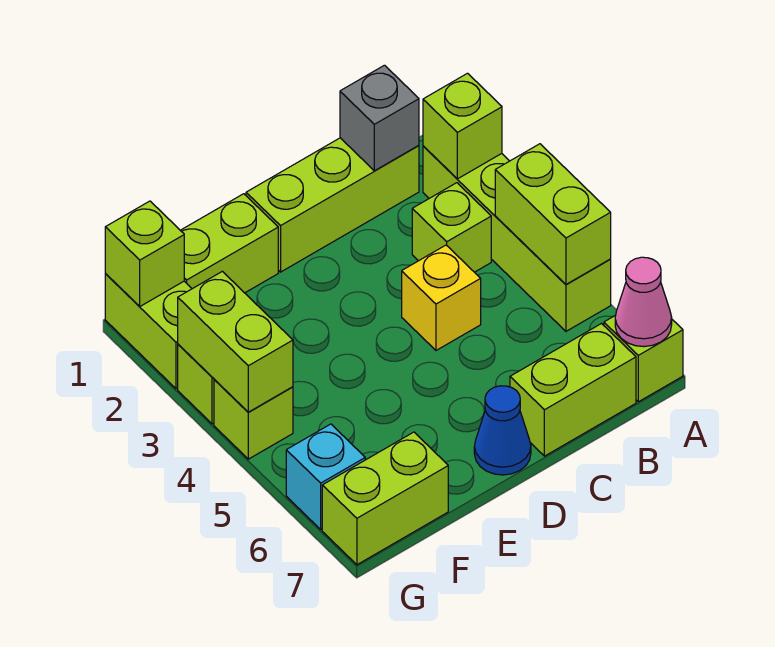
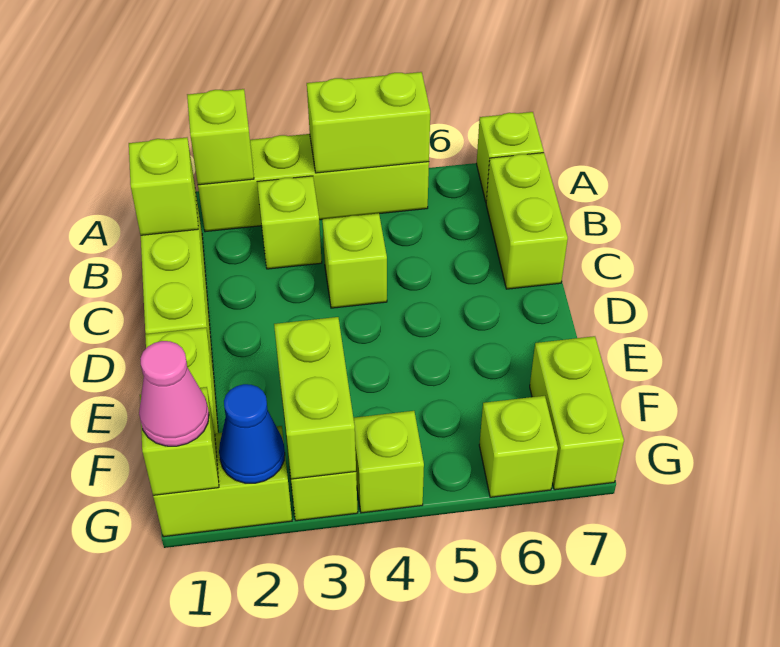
pink 1x1 cone [615,257,672,347] -> pink 1x1 cone moved to [139,341,209,446]
grey 1x1 brick [340,65,419,171] -> lime 1x1 brick [129,138,198,235]
yellow 1x1 brick [402,245,481,350] -> lime 1x1 brick [322,213,387,308]
blue 1x1 cone [474,386,531,475] -> blue 1x1 cone moved to [219,384,285,483]
lime 1x2 brick [178,271,293,412] -> lime 1x2 brick turned to [274,317,356,479]
cyan 1x1 brick [286,424,365,529] -> lime 1x1 brick [479,396,558,497]

